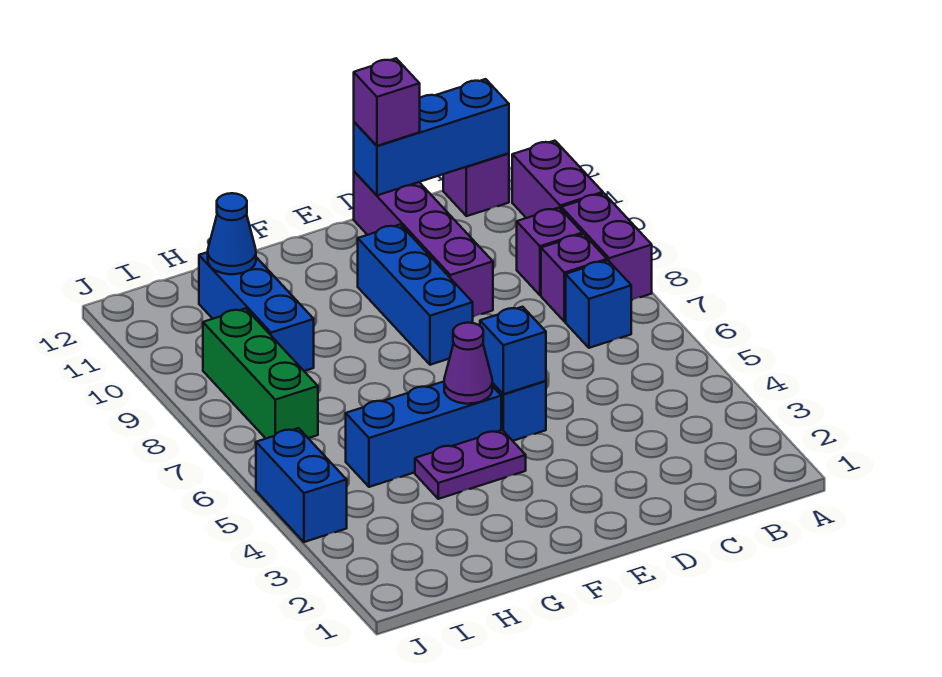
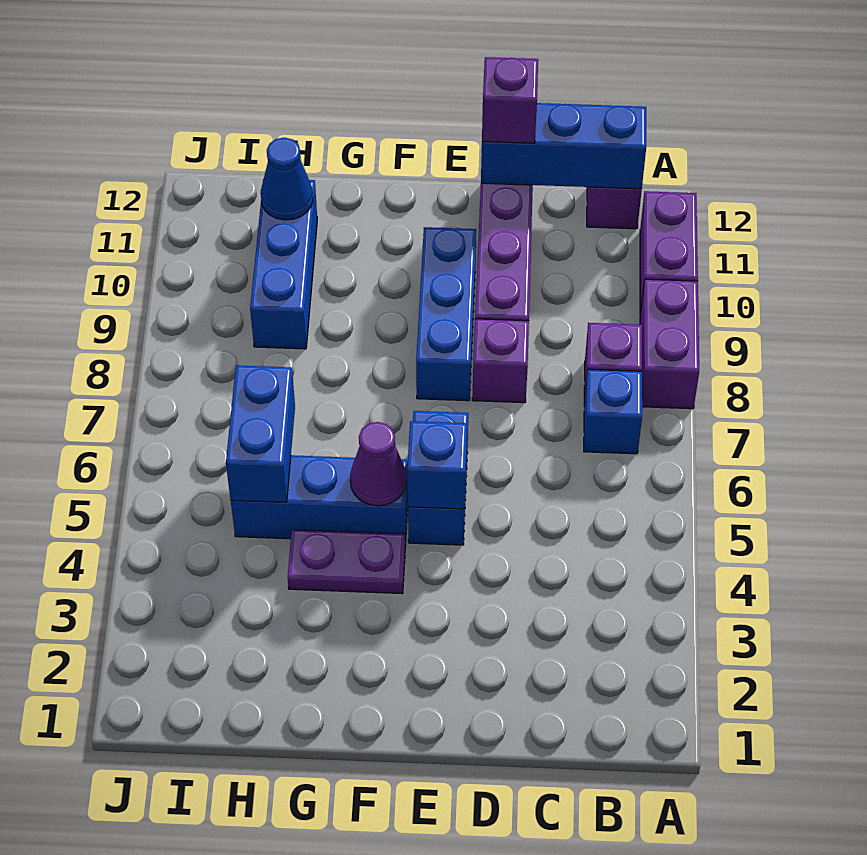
purple 1x1 brick [517,208,583,295] -> purple 1x1 brick moved to [472,319,529,403]
green 1x3 brick [203,308,318,438] -> none
blue 1x2 brick [256,428,347,542] -> blue 1x2 brick moved to [226,365,295,502]

